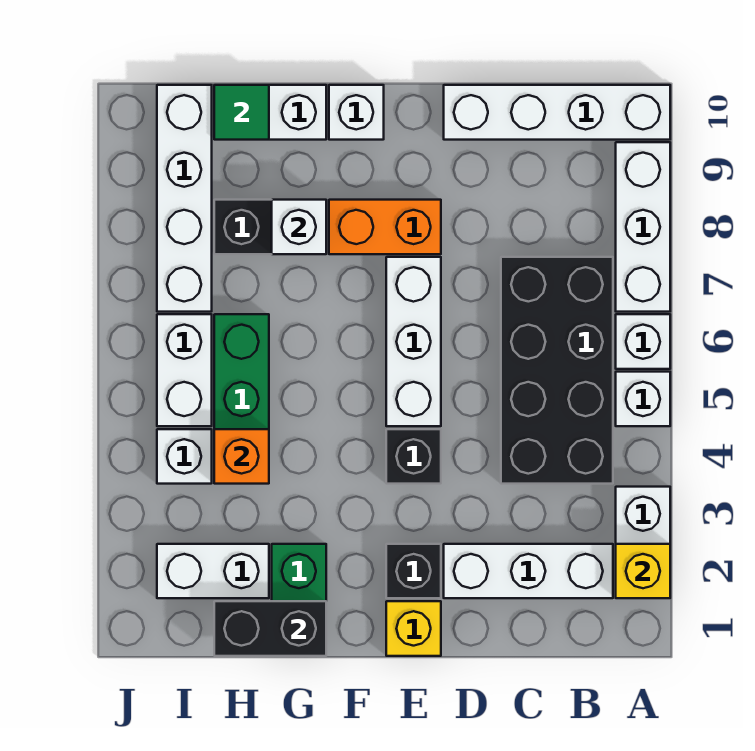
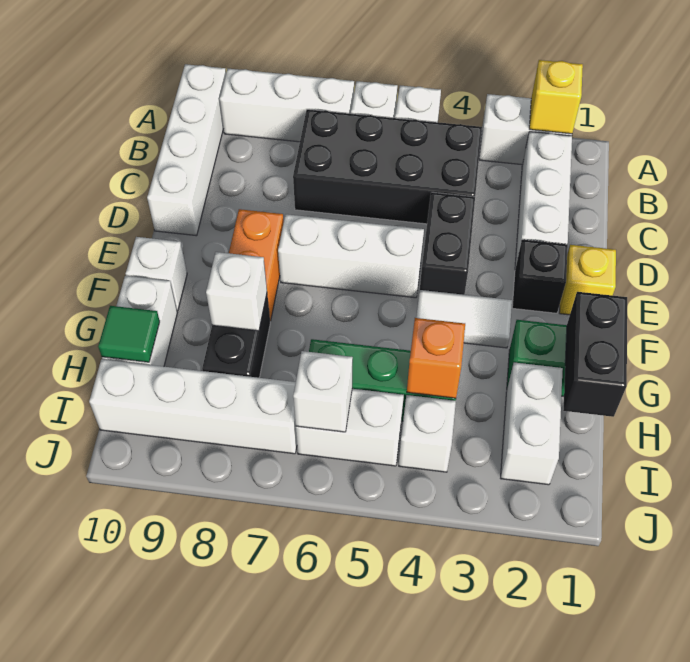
black 1x1 brick [386,429,441,484] -> black 1x2 brick [420,192,475,295]
none -> white 1x2 tile [416,290,512,348]
none -> white 1x1 brick [293,351,353,432]

